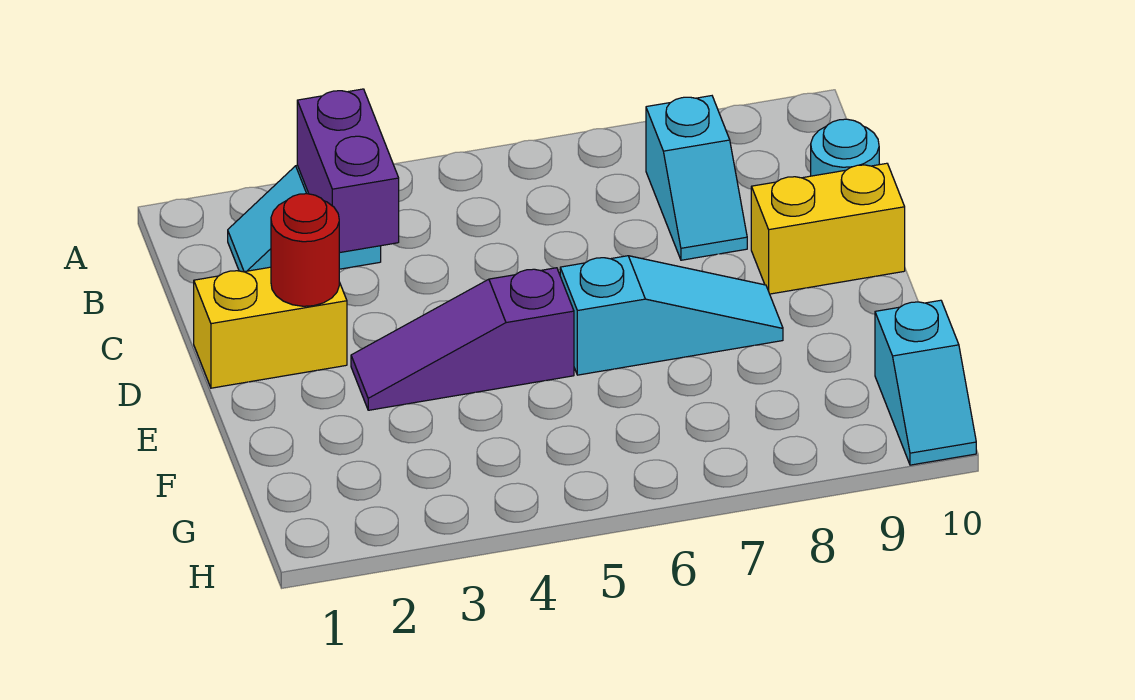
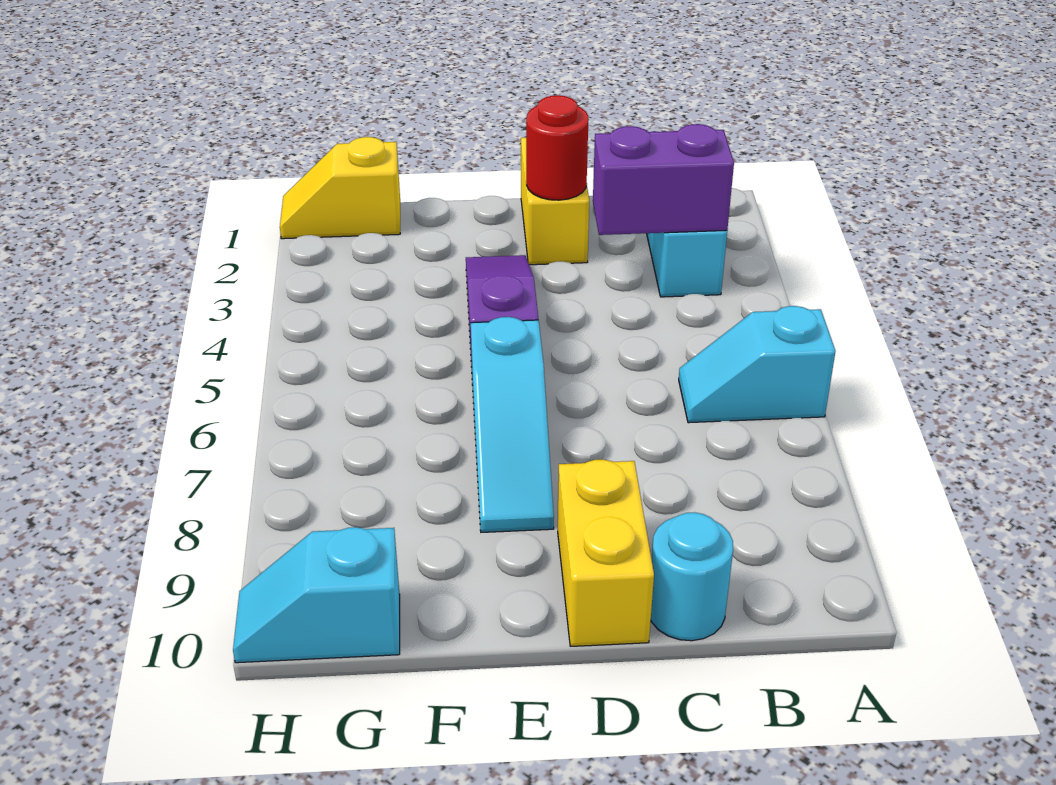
cyan 1x2 slope [646,96,747,260] -> cyan 1x2 slope moved to [679,306,836,423]
none -> yellow 1x2 slope [280,137,400,239]

